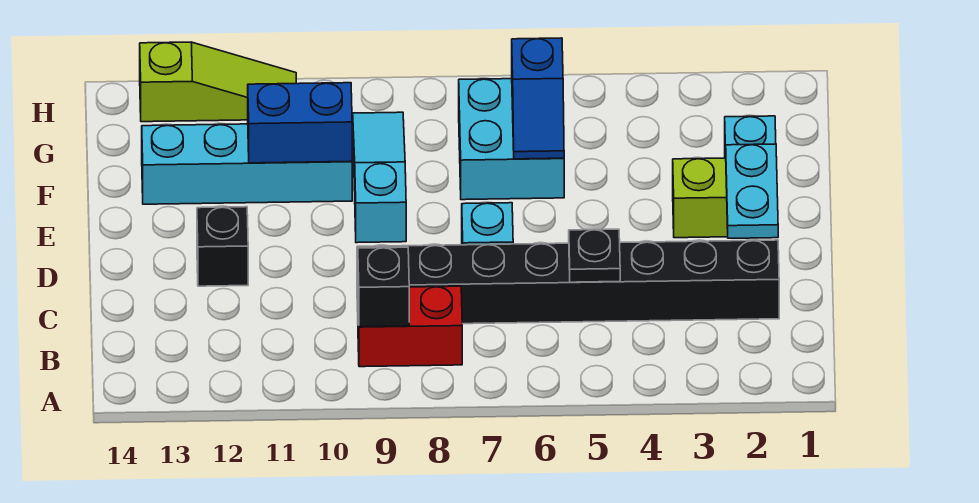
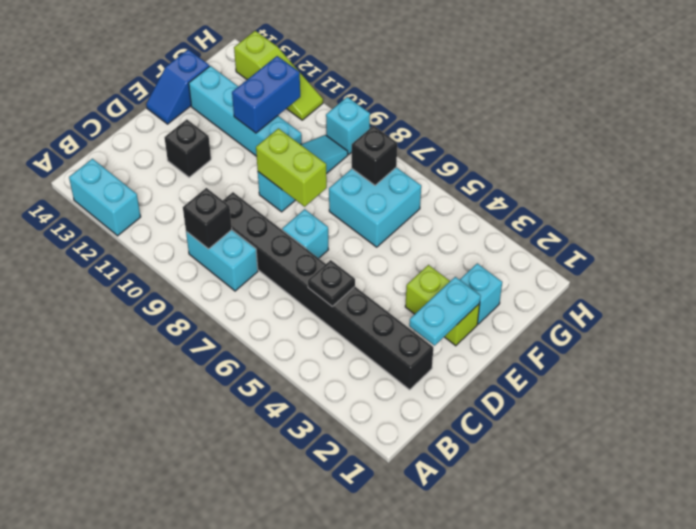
none -> cyan 1x2 brick [69,159,141,236]
red 1x2 brick [358,286,462,367] -> cyan 1x2 brick [186,230,258,291]
none -> lime 1x2 brick [256,128,327,207]
blue 1x2 slope [512,38,564,159] -> blue 1x2 slope moved to [146,50,209,124]
blue 1x2 brick [248,83,352,163] -> blue 1x2 brick turned to [232,56,300,133]
none -> black 1x1 brick [352,126,397,185]
none -> cyan 1x1 brick [326,97,370,154]

